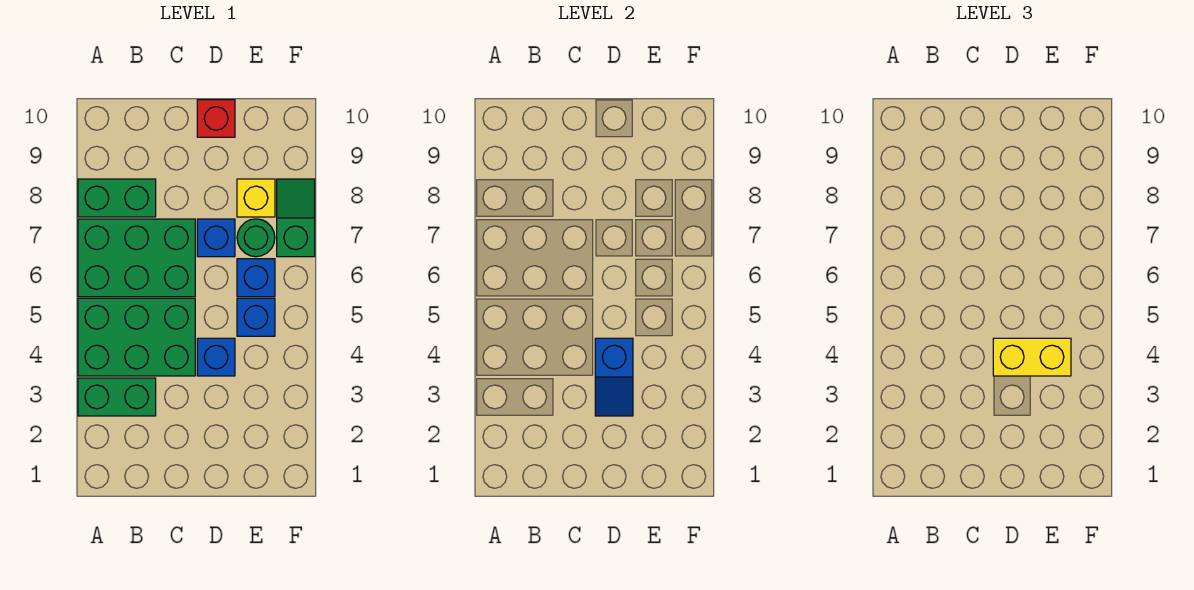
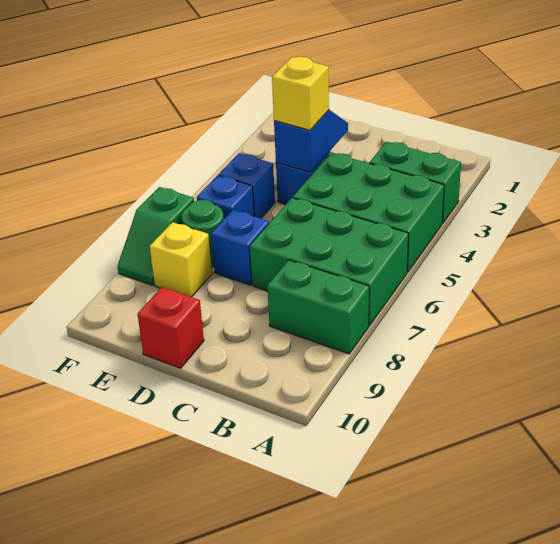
yellow 1x2 brick [993,338,1071,376] -> yellow 1x1 brick [272,57,329,130]

